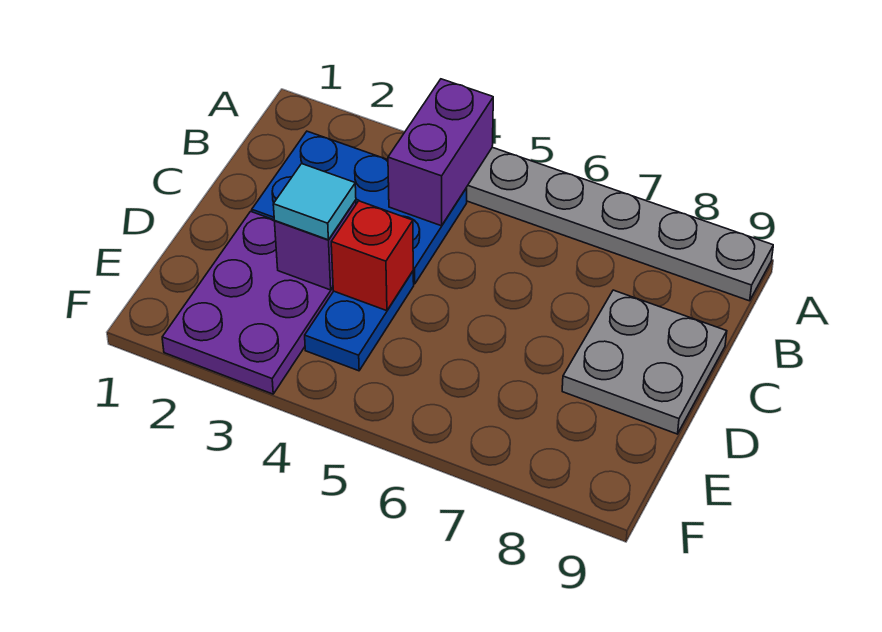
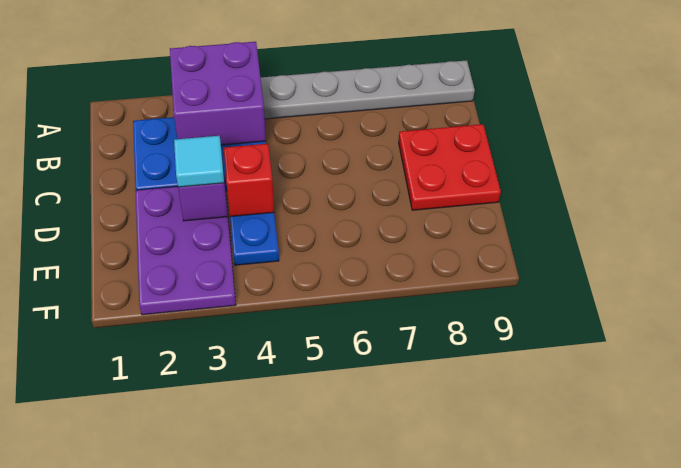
purple 1x2 brick [388,79,493,226] -> purple 2x2 brick [170,42,266,145]
grey 2x2 plate [562,290,727,434] -> red 2x2 plate [399,124,501,210]

